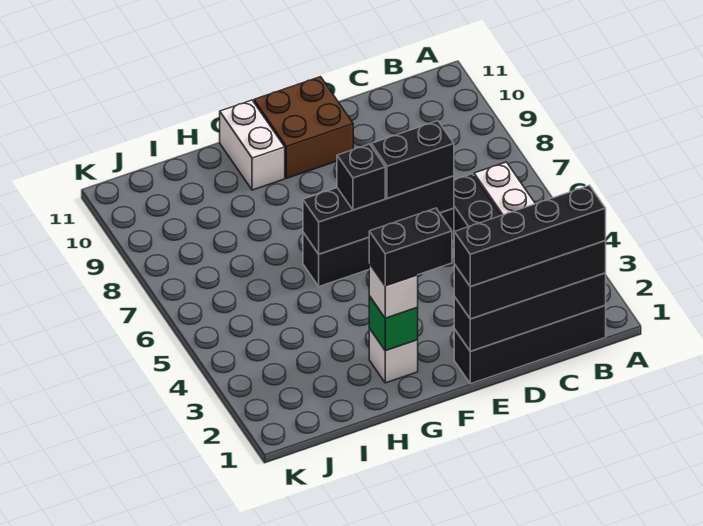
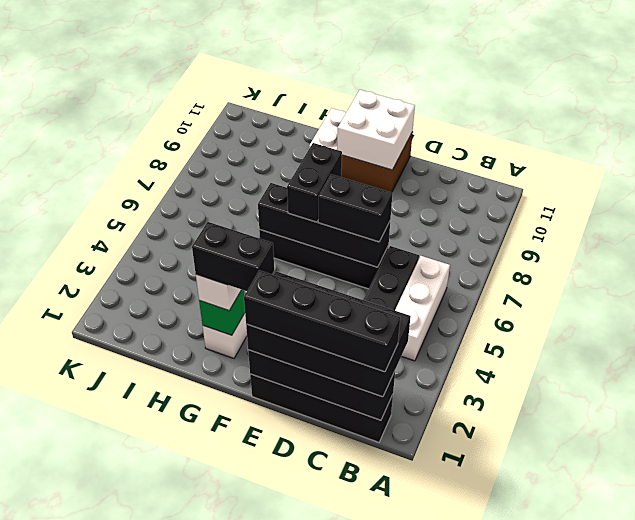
black 1x4 brick [454,241,606,319] -> black 2x4 brick [246,271,411,397]
none -> white 2x2 brick [337,90,415,170]
black 1x1 brick [337,144,385,210] -> black 1x2 brick [287,143,342,222]

